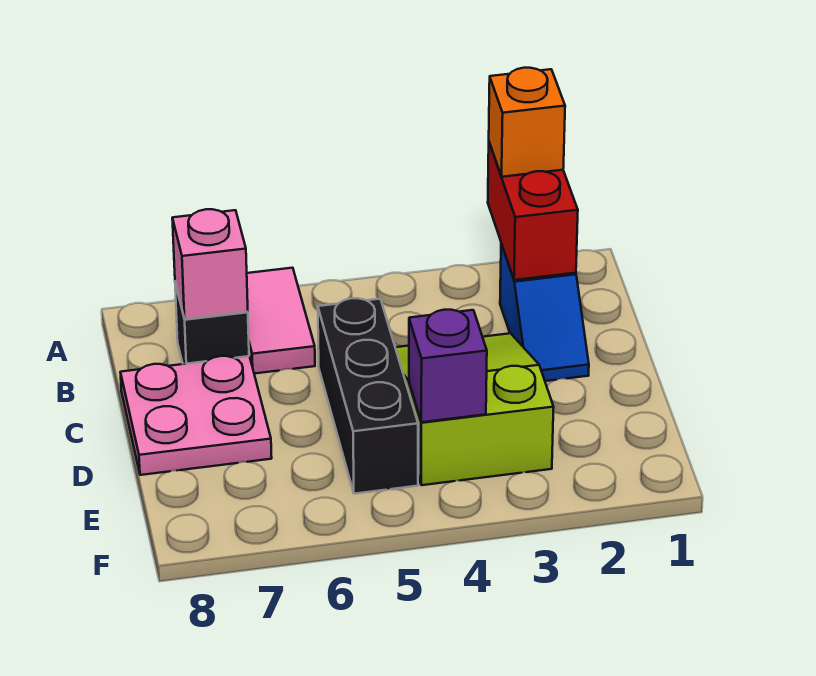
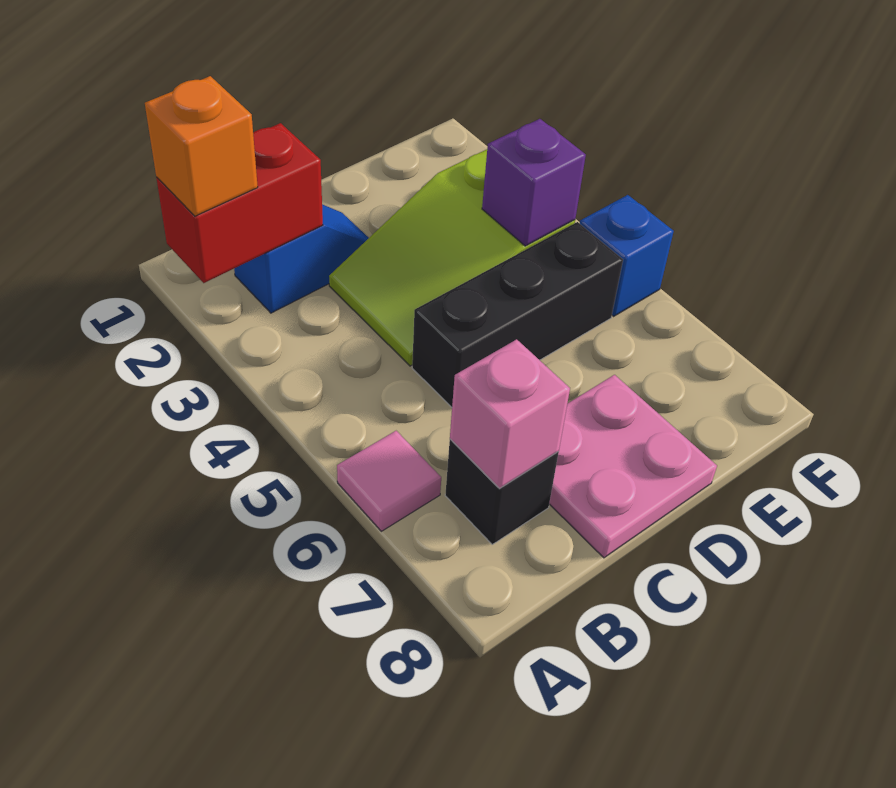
pink 1x2 tile [247,268,315,374] -> pink 1x1 tile [337,431,441,531]
none -> blue 1x1 brick [580,195,674,316]

